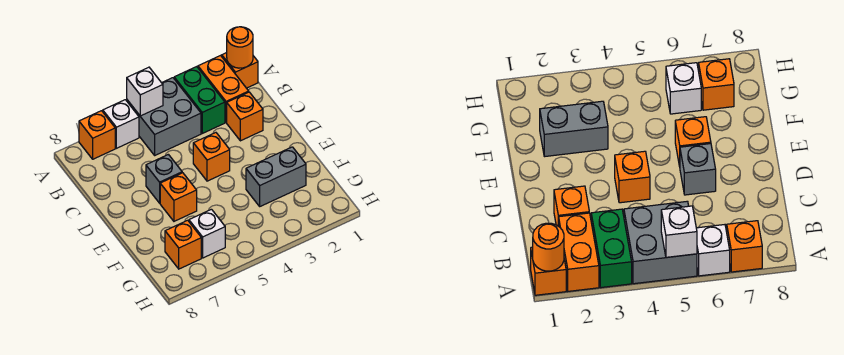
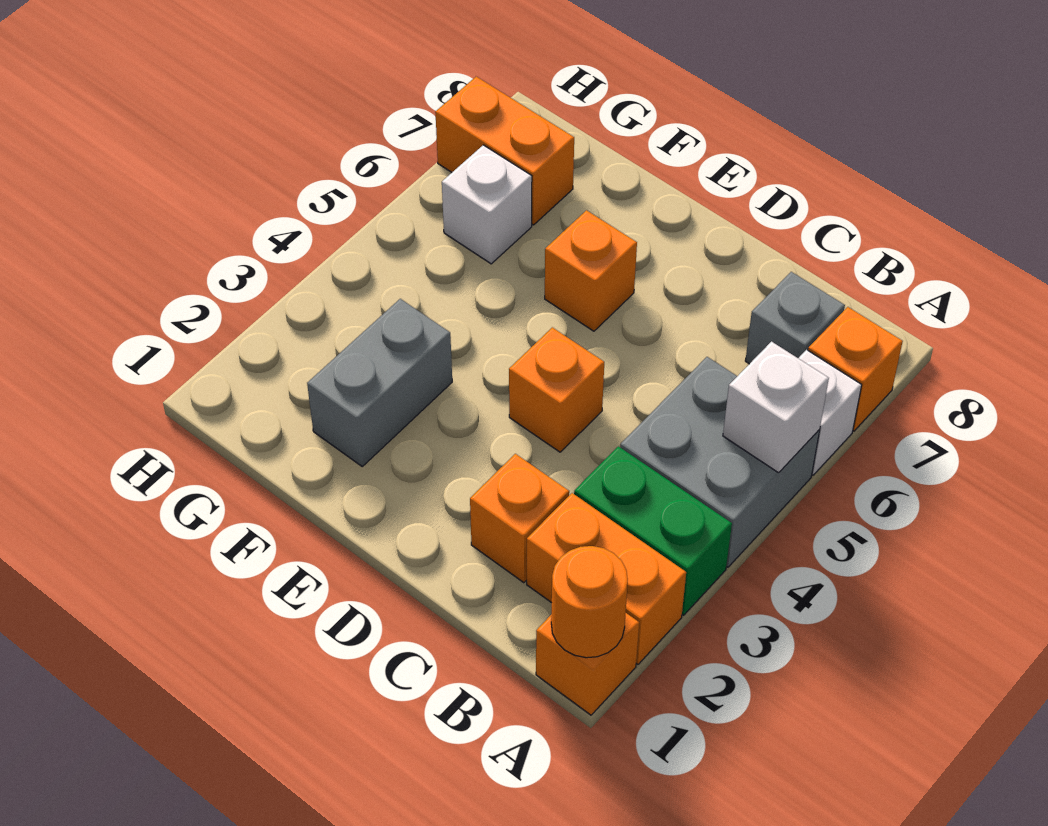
grey 1x1 brick [146,155,182,203] -> grey 1x1 brick moved to [745,272,845,364]
orange 1x1 brick [165,220,201,269] -> orange 1x2 brick [435,77,574,225]

